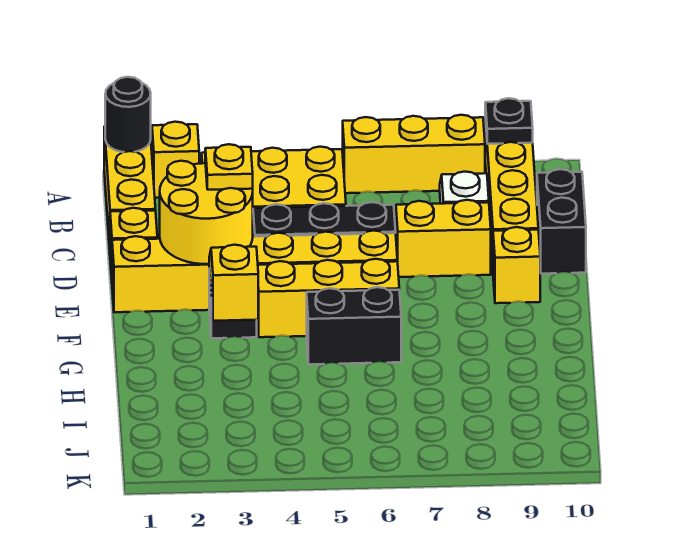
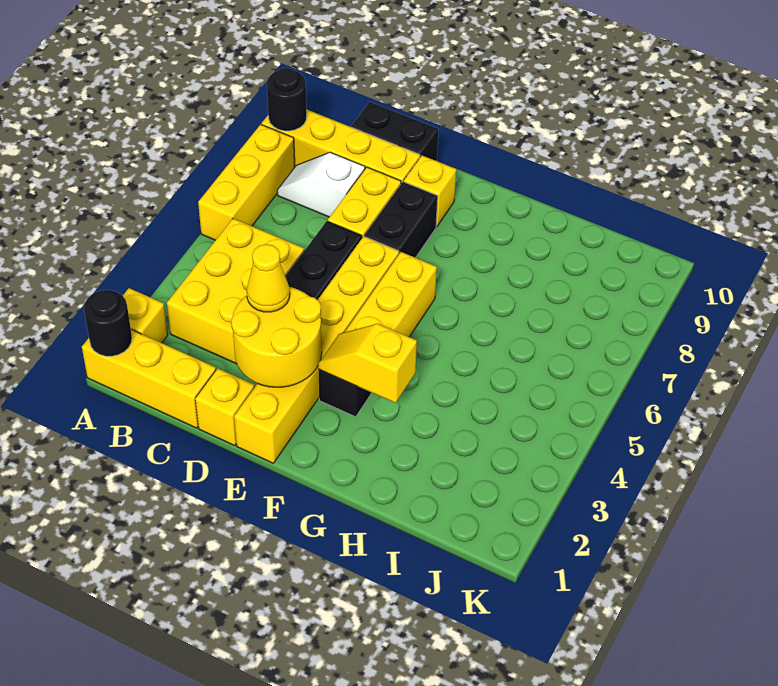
black 1x1 plate [485,98,533,144] -> black 1x1 round brick [267,68,307,131]
yellow 1x1 plate [205,144,253,190] -> yellow 1x1 cone [247,244,290,312]
black 1x2 brick [307,287,401,364] -> black 1x2 brick moved to [364,182,438,258]

